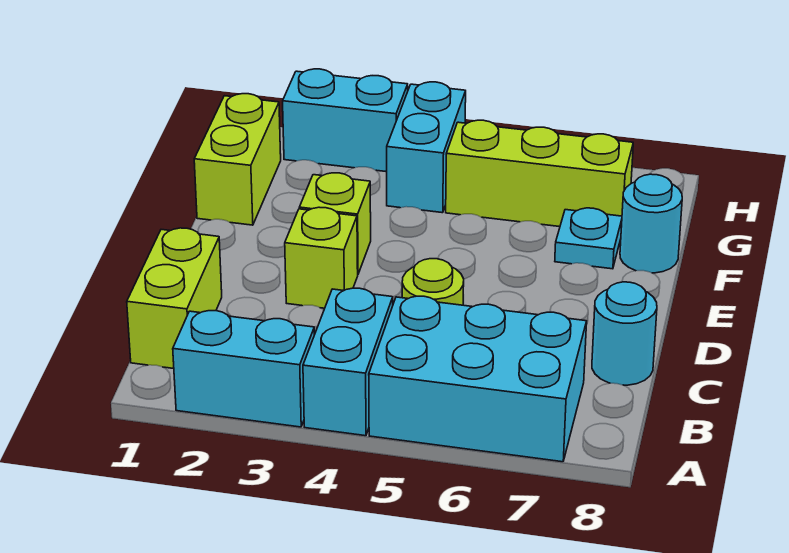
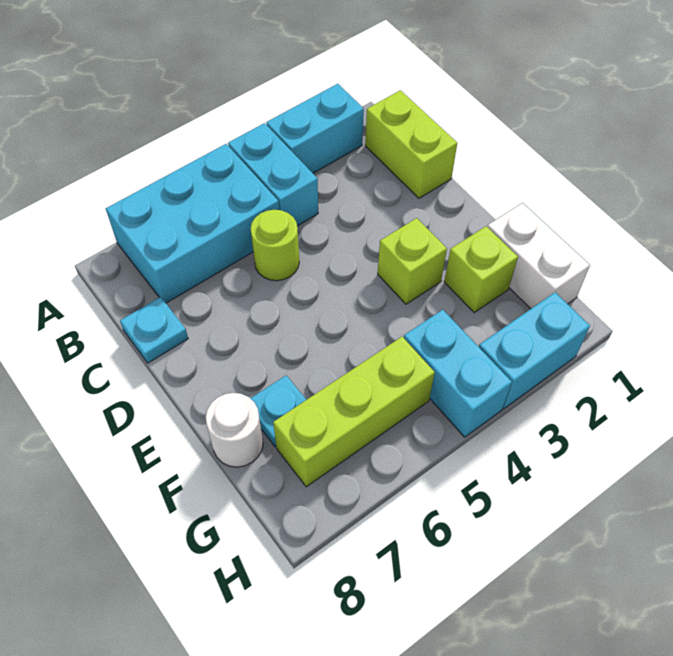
cyan 1x1 round brick [592,282,657,385] -> cyan 1x1 plate [120,297,188,363]
lime 1x1 brick [285,207,358,308] -> lime 1x1 brick moved to [444,226,518,312]
lime 1x2 brick [194,94,281,225] -> white 1x2 brick [488,203,590,309]
cyan 1x1 round brick [620,174,682,273] -> white 1x1 round brick [206,393,263,467]

